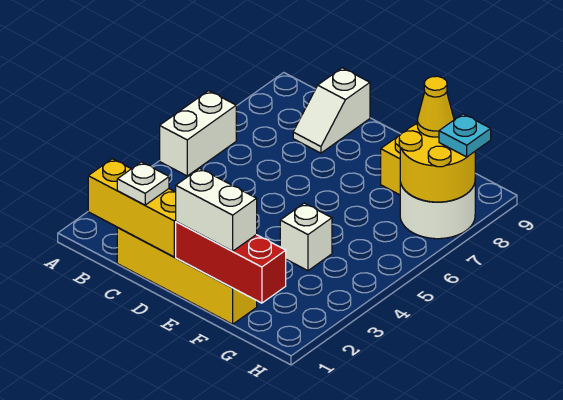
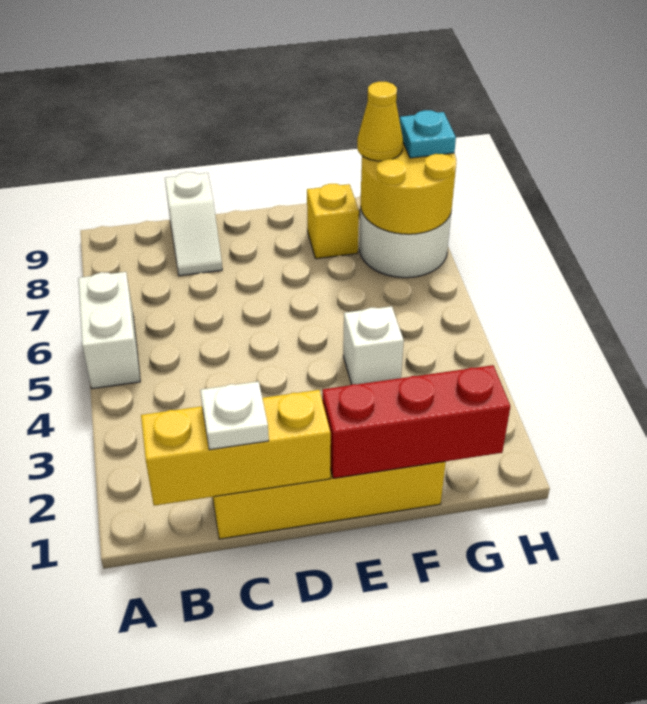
white 1x2 brick [176,168,257,251] -> none

